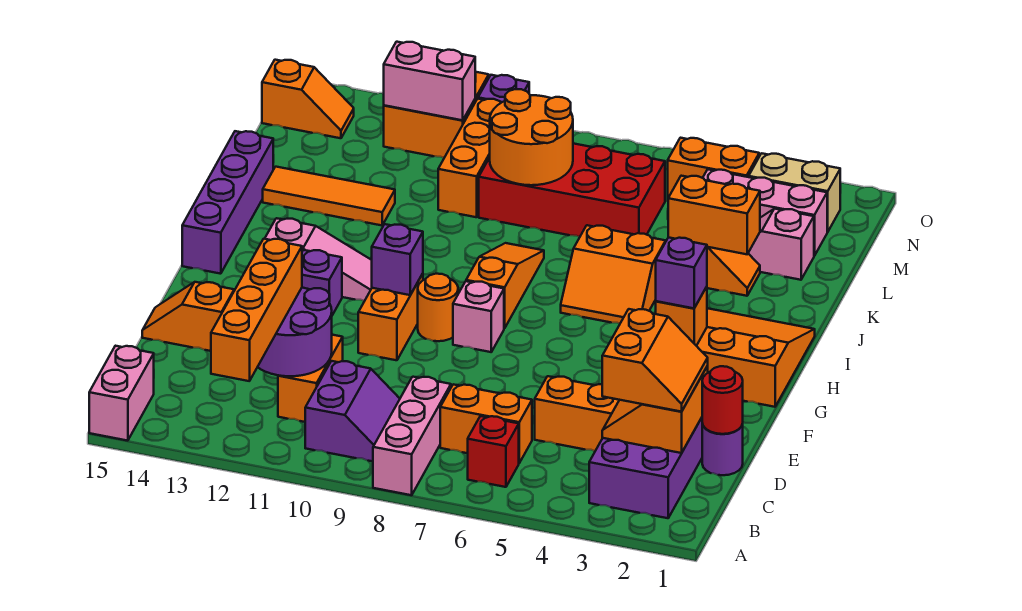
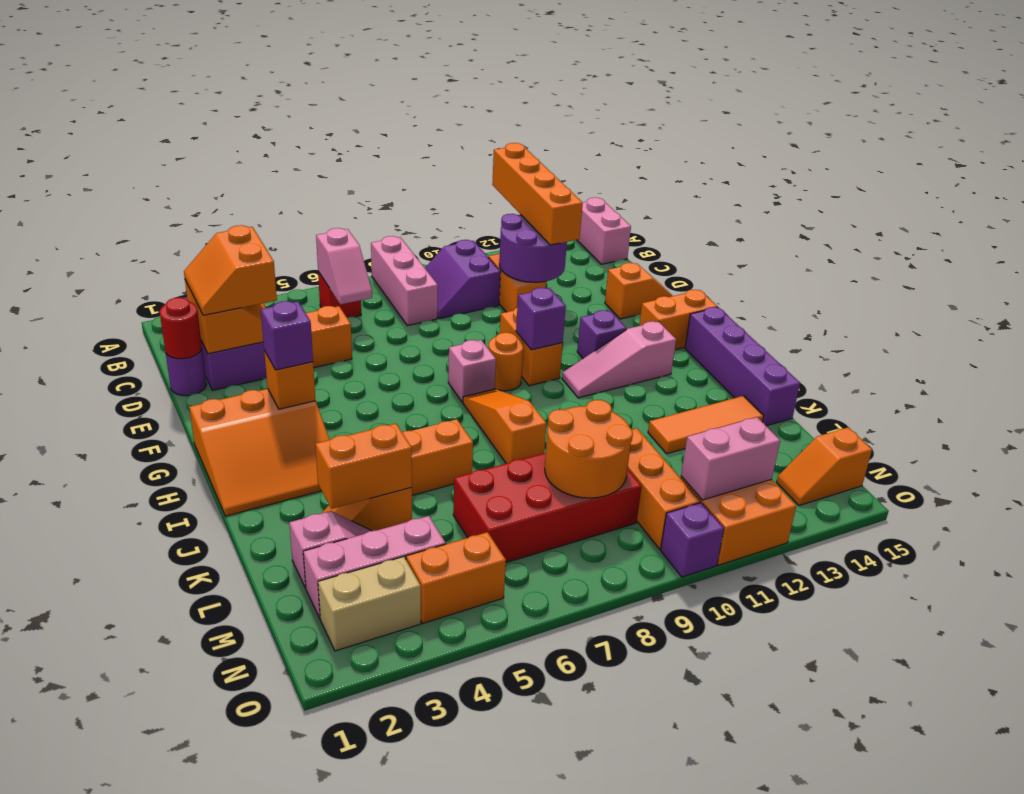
none -> pink 1x2 slope [316,228,372,304]
orange 1x2 brick [440,384,532,463] -> orange 1x2 brick moved to [639,290,718,350]
orange 1x3 slope [466,243,544,328] -> orange 1x3 slope turned to [463,389,546,464]

